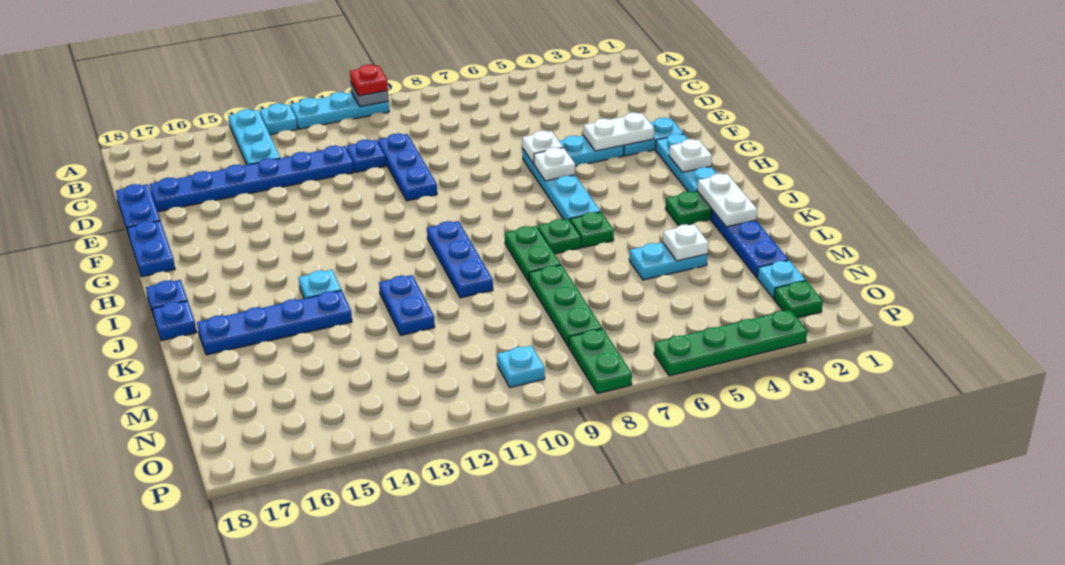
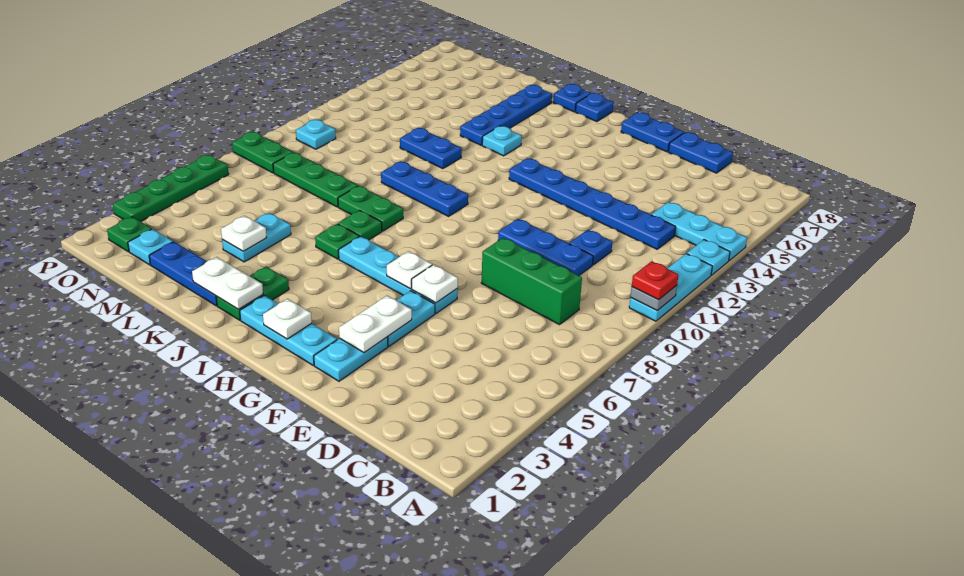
none -> green 1x3 brick [481,238,582,325]
blue 1x6 plate [150,146,354,212] -> blue 1x6 plate turned to [509,158,676,249]

